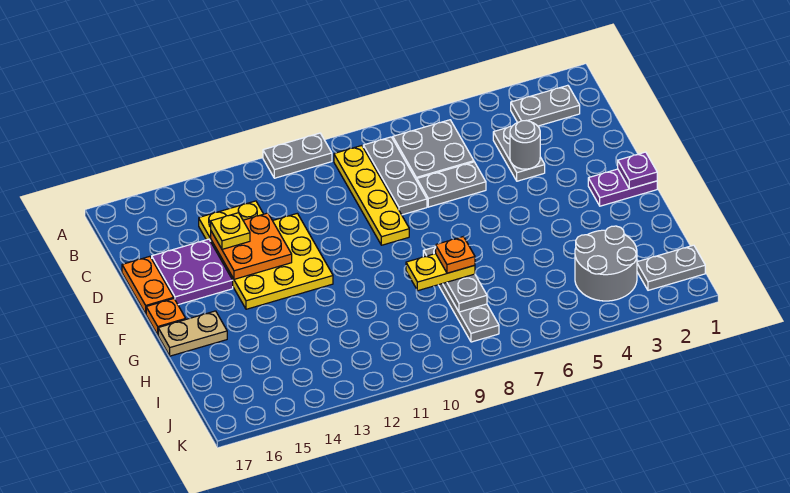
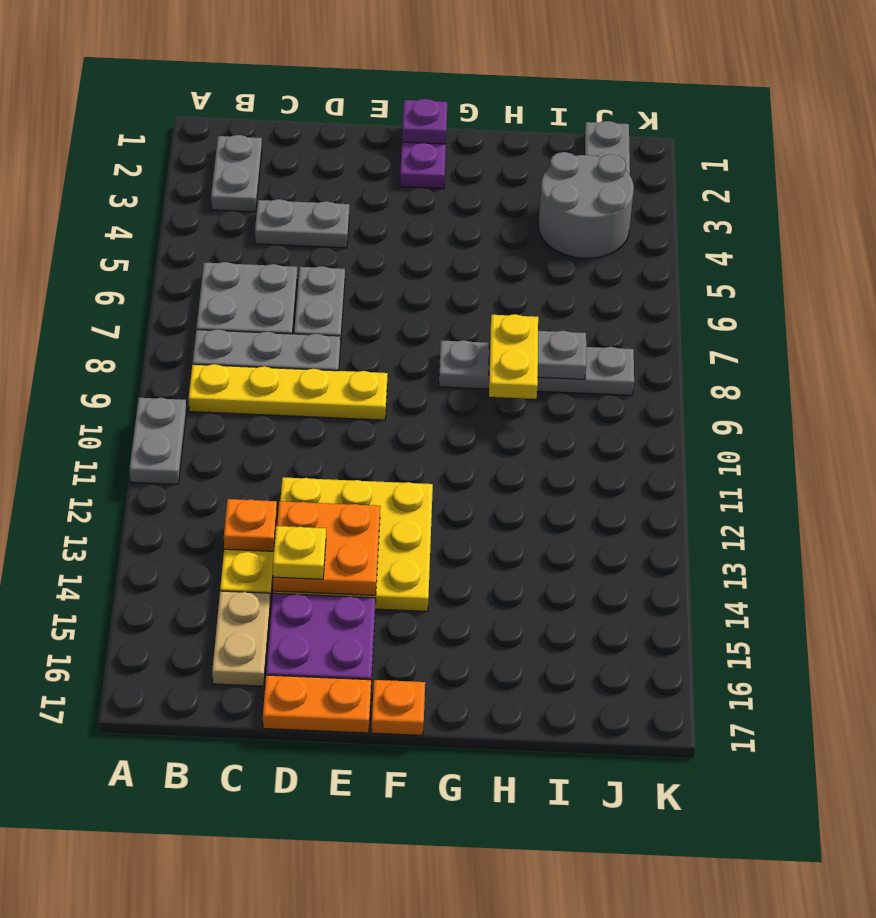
grey 1x1 round brick [510,121,540,169] -> none
tan 1x2 plate [158,311,227,356] -> tan 1x2 plate moved to [212,591,270,686]
orange 1x1 plate [436,237,475,273] -> orange 1x1 plate moved to [224,499,277,551]

